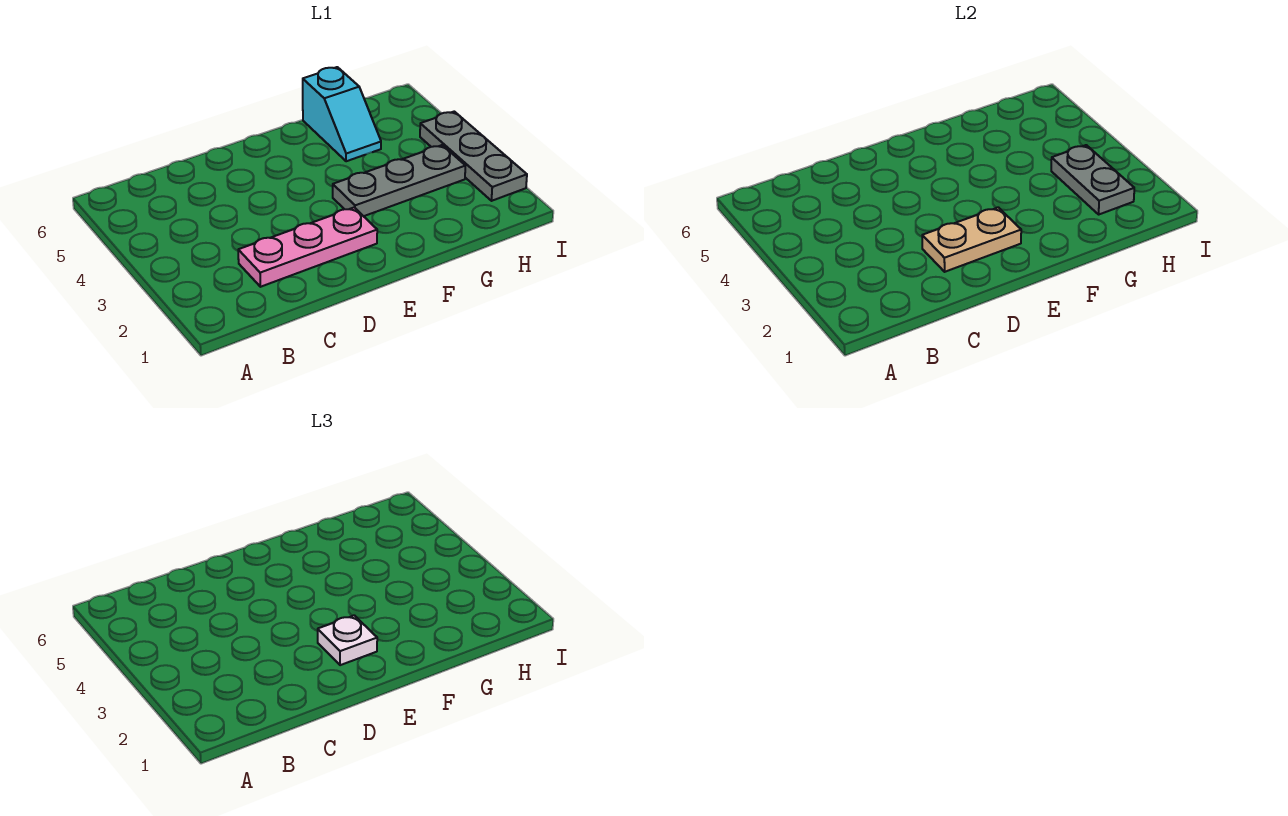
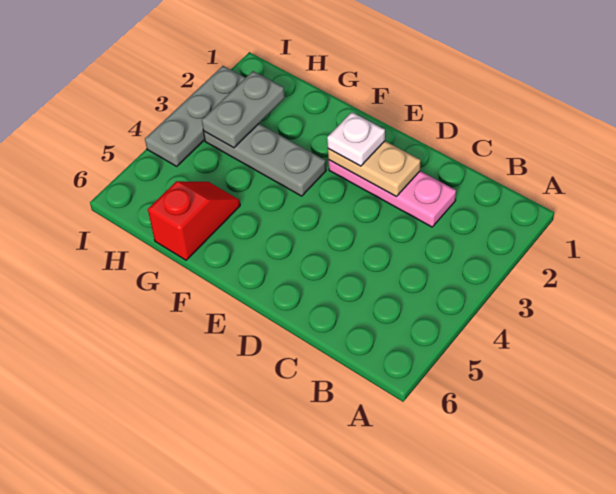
cyan 1x2 slope [303,67,381,161] -> red 1x2 slope [148,181,240,260]

